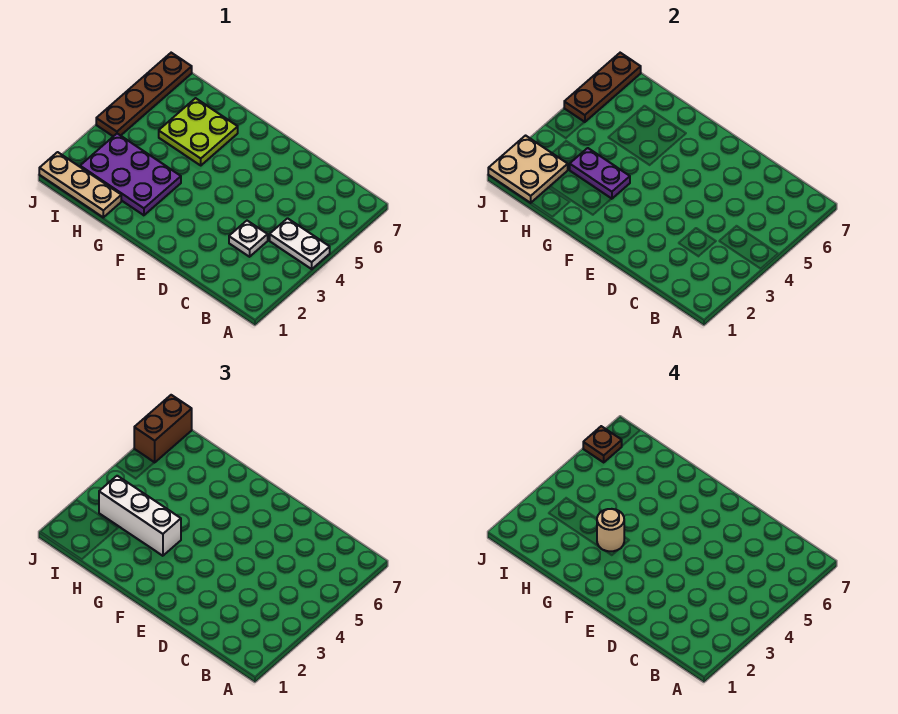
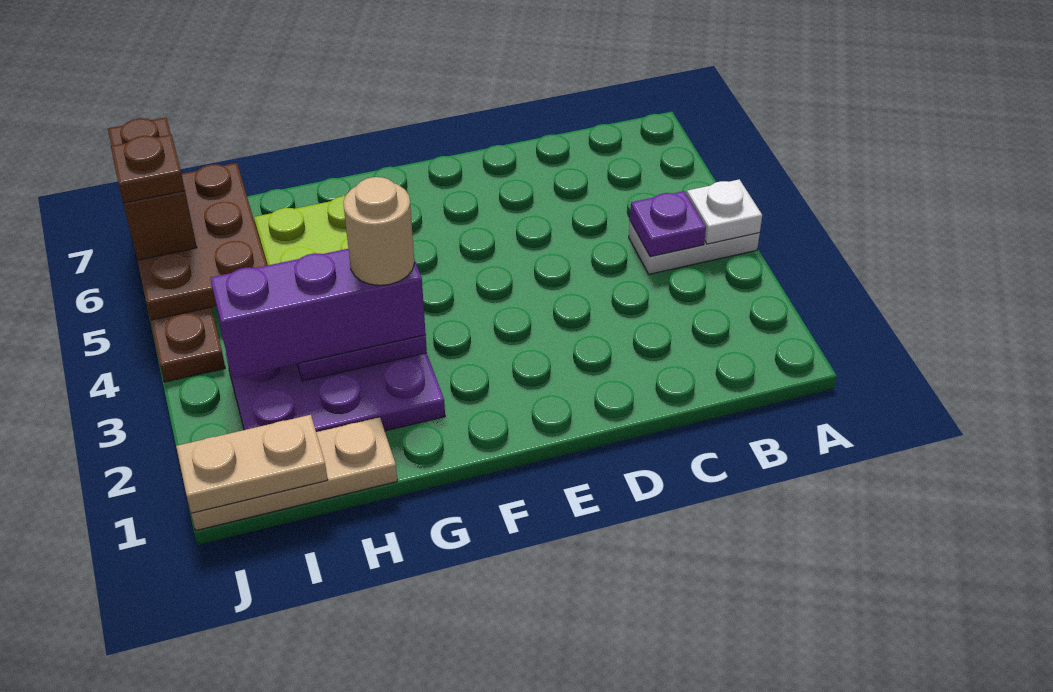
none -> purple 1x1 plate [630,191,706,257]
white 1x1 plate [229,221,268,257] -> white 1x1 plate moved to [687,179,762,244]
white 1x3 brick [99,476,181,556] -> purple 1x3 brick [210,249,426,378]
tan 2x2 plate [488,136,568,203] -> tan 1x2 plate [176,415,328,513]
brown 1x3 plate [564,53,641,122] -> brown 2x3 plate [137,163,267,320]

